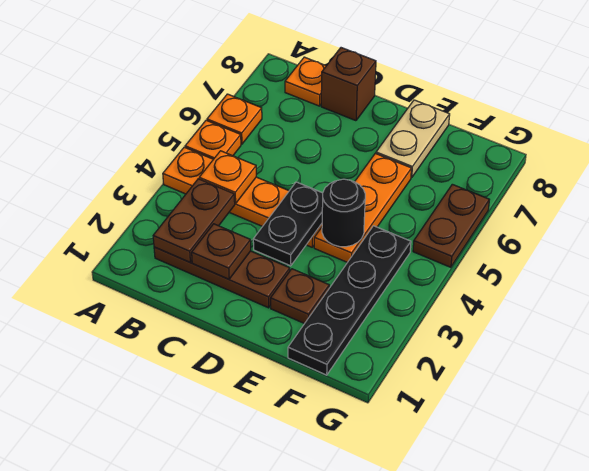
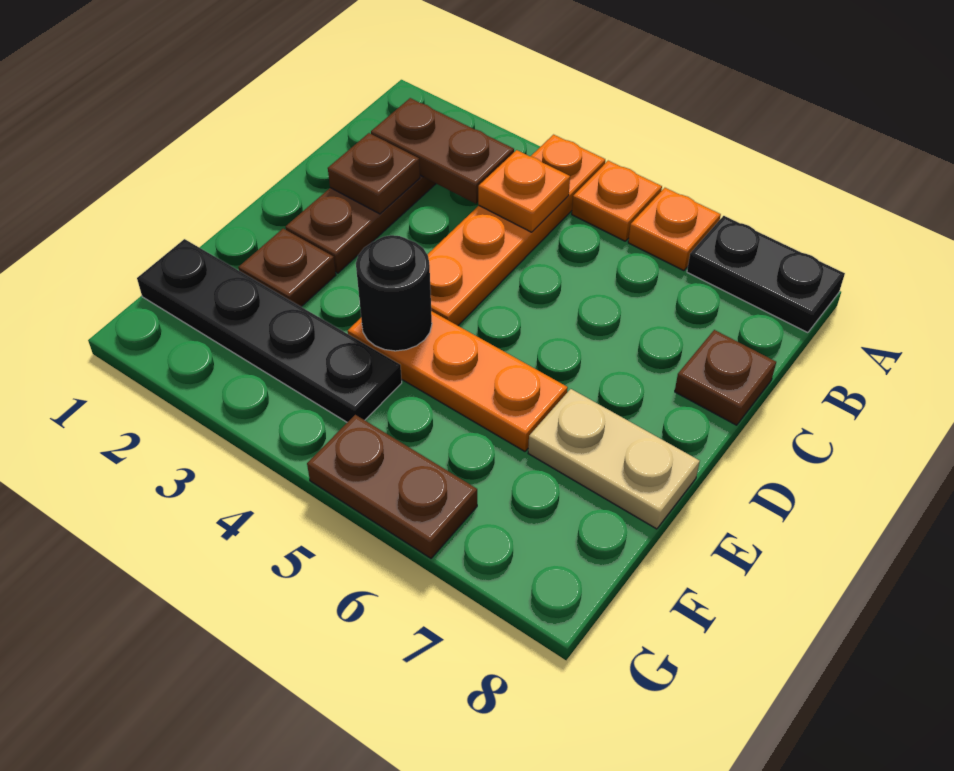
orange 1x1 plate [285,57,326,106] -> none
brown 1x1 brick [321,48,376,121] -> brown 1x1 plate [675,330,776,425]
black 1x2 plate [253,182,323,266] -> black 1x2 plate moved to [687,216,845,333]

